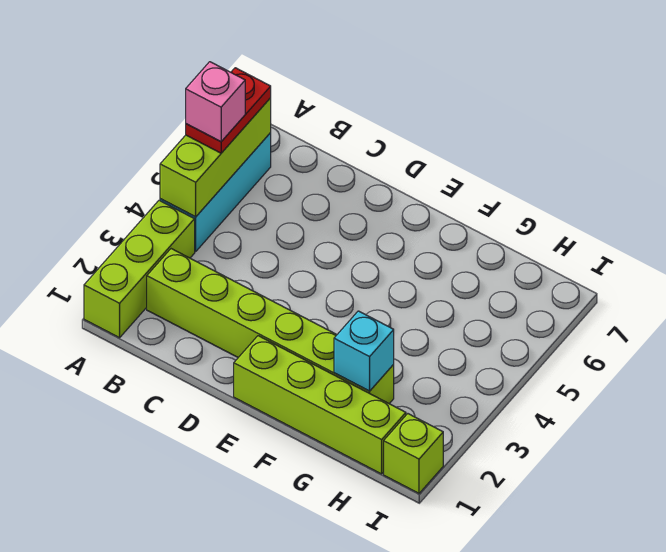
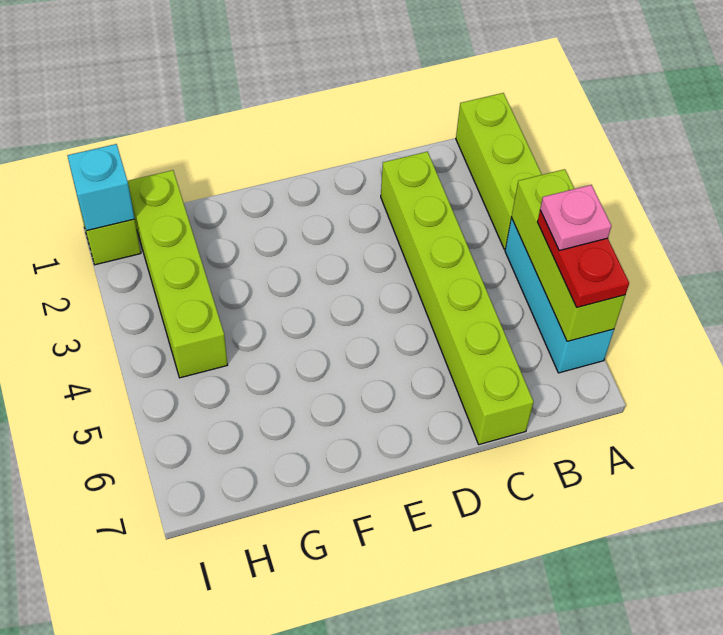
pink 1x1 brick [186,62,245,142] -> pink 1x1 plate [540,185,611,250]
lime 1x6 brick [147,249,394,404] -> lime 1x6 brick turned to [381,152,534,444]
lime 1x4 brick [234,336,406,474] -> lime 1x4 brick turned to [128,170,228,378]
cyan 1x1 brick [334,311,394,391] -> cyan 1x1 brick moved to [67,144,135,231]

